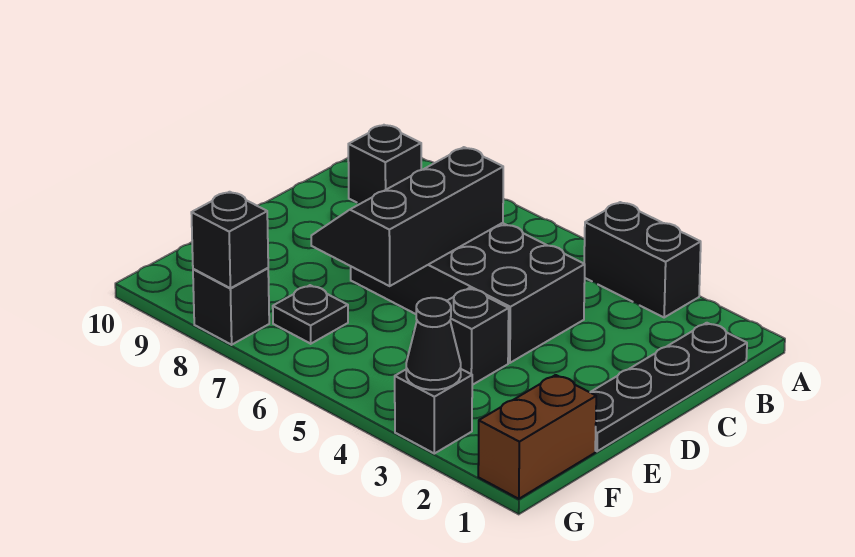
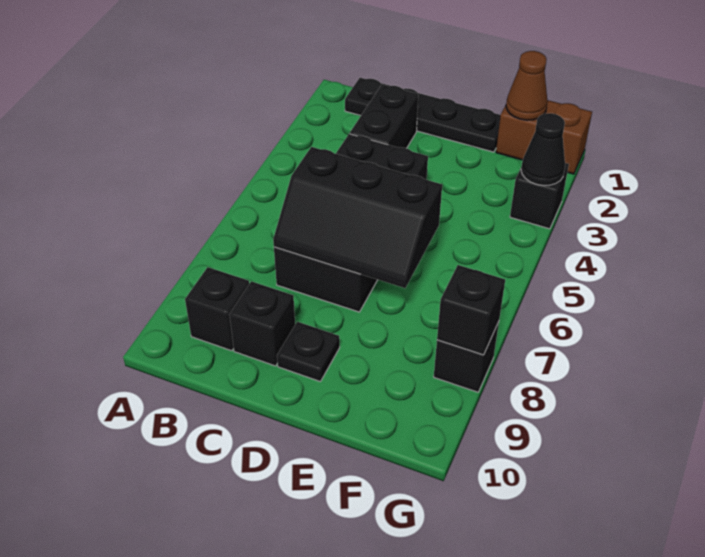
black 1x2 brick [584,202,701,317] -> black 1x2 brick moved to [350,84,418,148]
black 1x1 brick [447,288,509,385] -> black 1x1 brick moved to [229,281,295,366]
none -> brown 1x1 cone [506,51,548,120]
black 1x1 plate [273,285,348,344] -> black 1x1 plate moved to [277,322,340,382]

